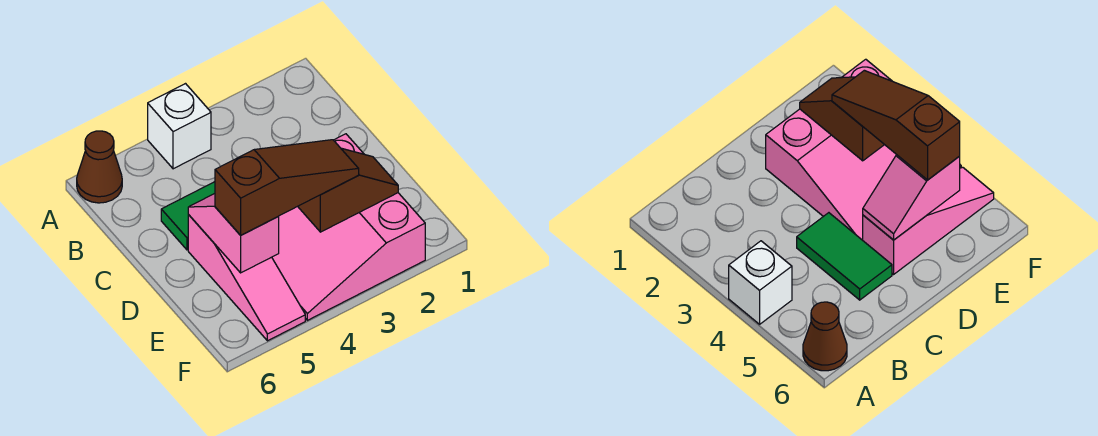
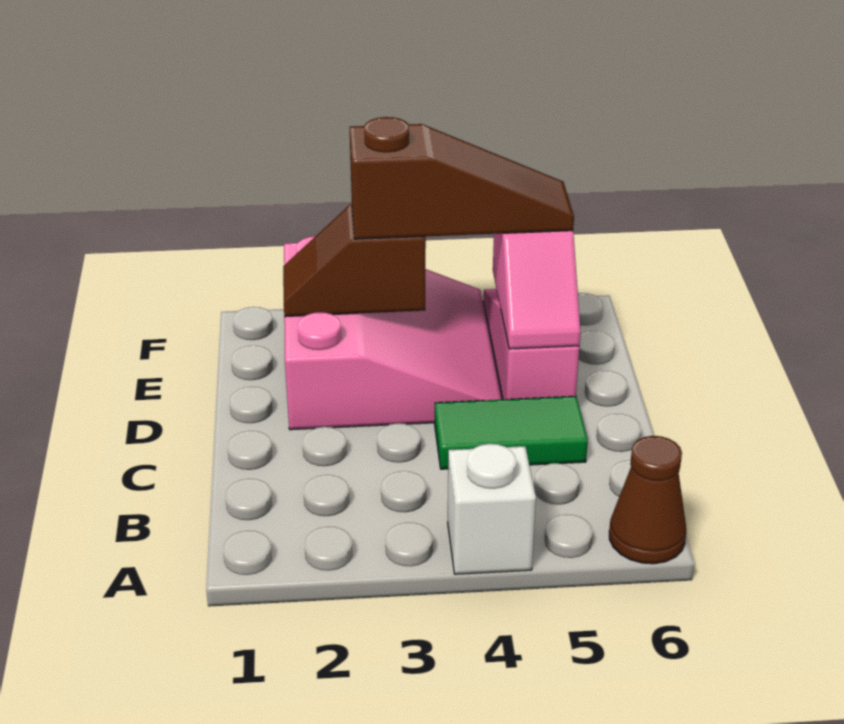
brown 1x3 slope [215,140,359,235] -> brown 1x3 slope turned to [350,117,574,239]

